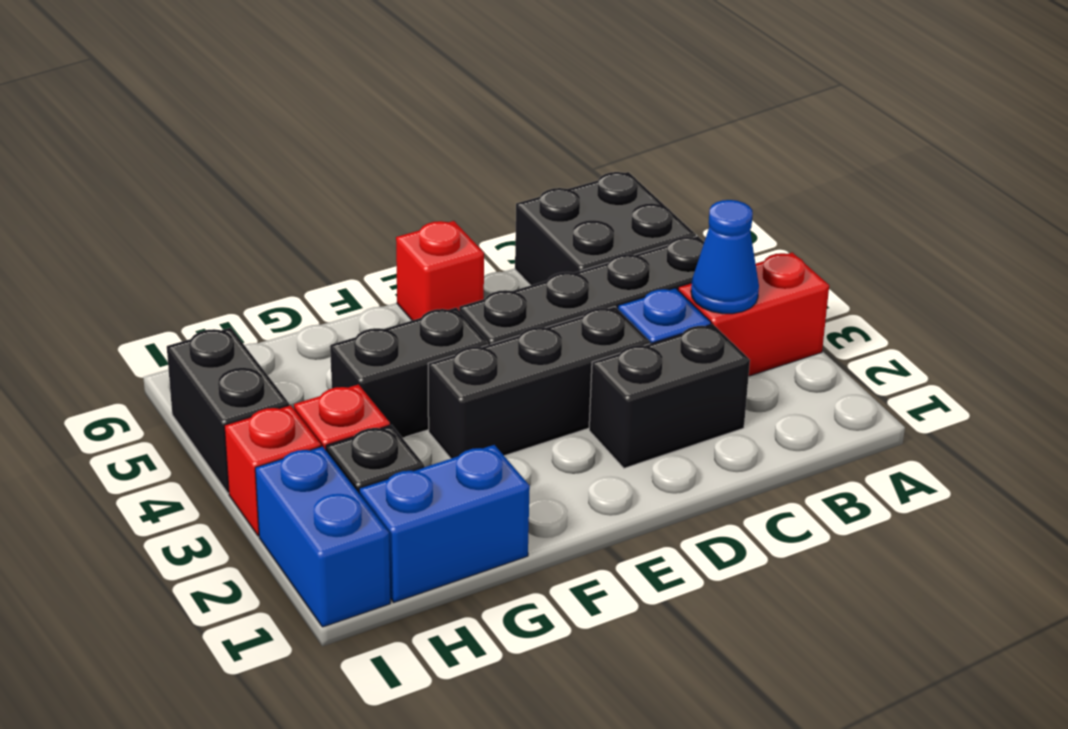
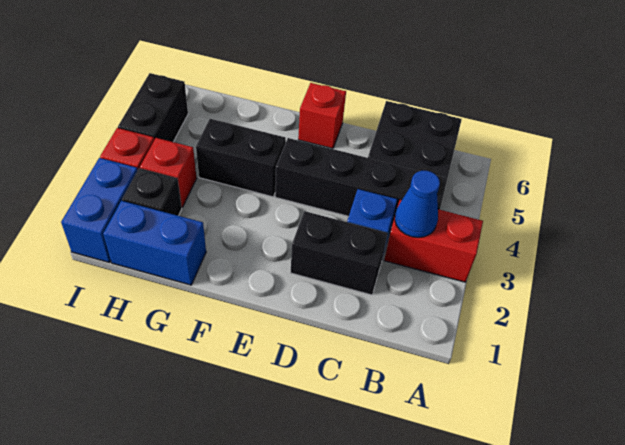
black 1x3 brick [428,307,650,459] -> none

